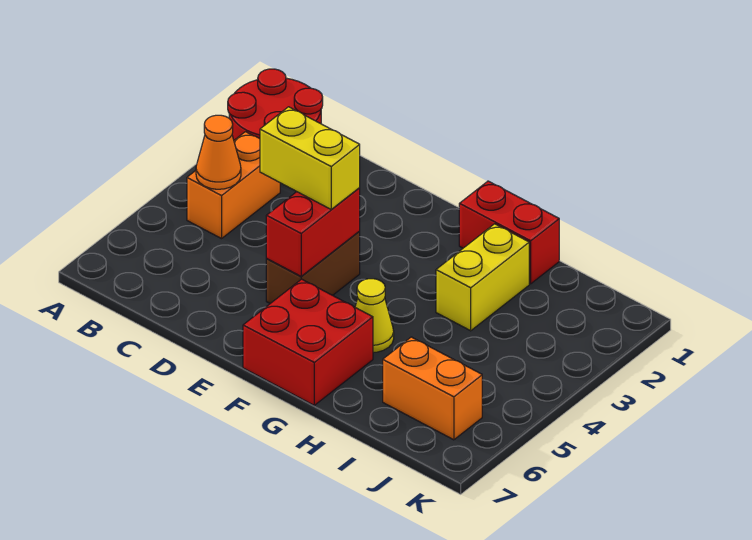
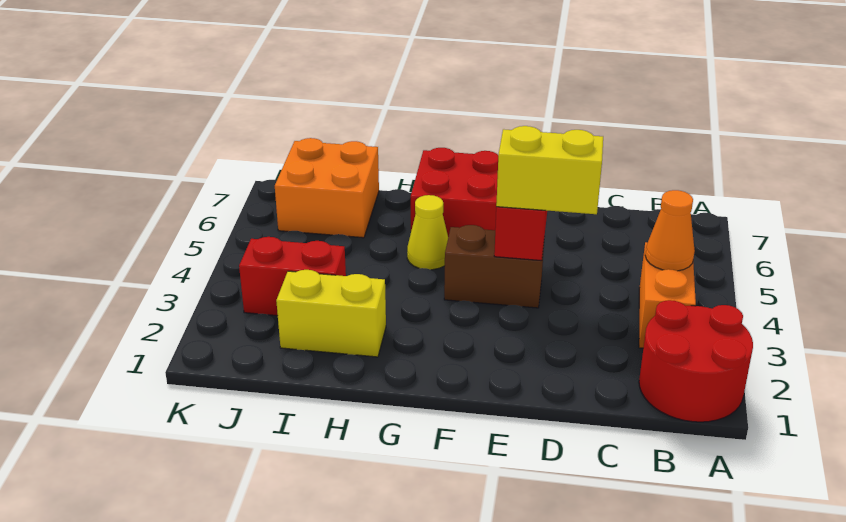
brown 1x2 brick [266,231,360,303] -> brown 1x2 brick turned to [444,225,545,308]
red 1x2 brick [459,181,559,284] -> red 1x2 brick moved to [239,237,346,316]
yellow 1x2 brick [436,224,529,331] -> yellow 1x2 brick turned to [276,270,386,357]
orange 1x2 brick [383,337,482,440] -> orange 2x2 brick [275,138,379,238]

